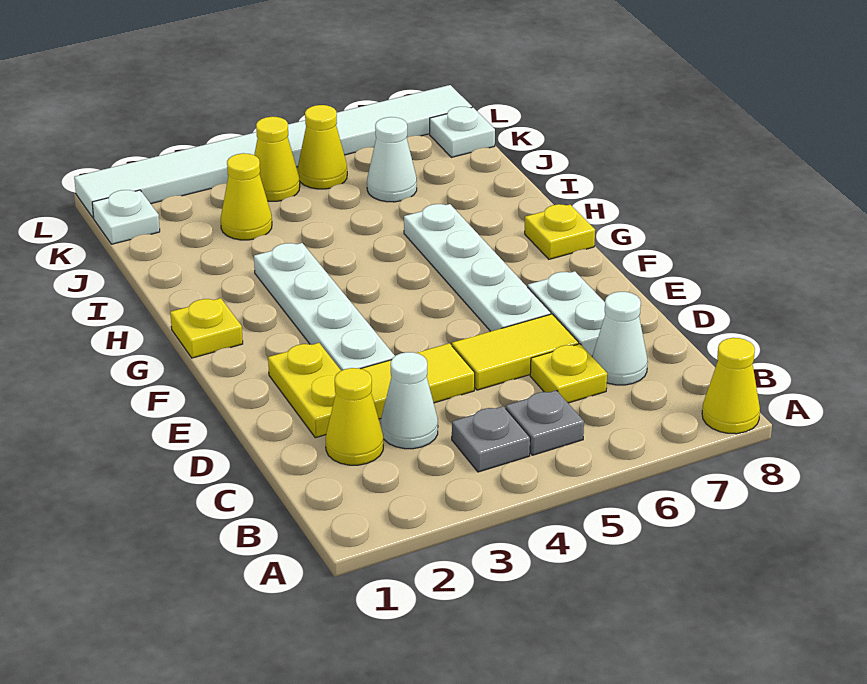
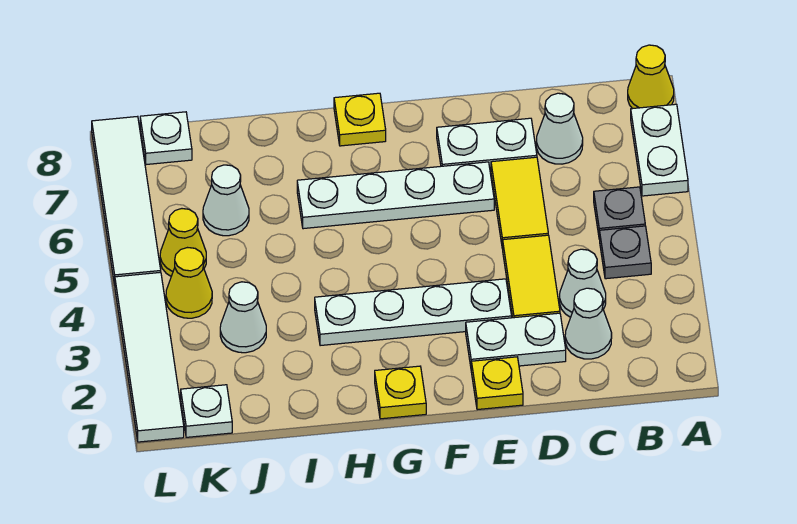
none -> white 1x2 plate [631,104,688,196]
yellow 1x1 cone [326,368,383,465] -> white 1x1 cone [565,288,612,359]
yellow 1x1 plate [530,344,607,403] -> yellow 1x1 plate moved to [471,357,523,410]
yellow 1x2 plate [268,343,341,438] -> white 1x2 plate [466,313,566,366]
yellow 1x1 cone [221,153,272,240] -> white 1x1 cone [220,282,266,353]

